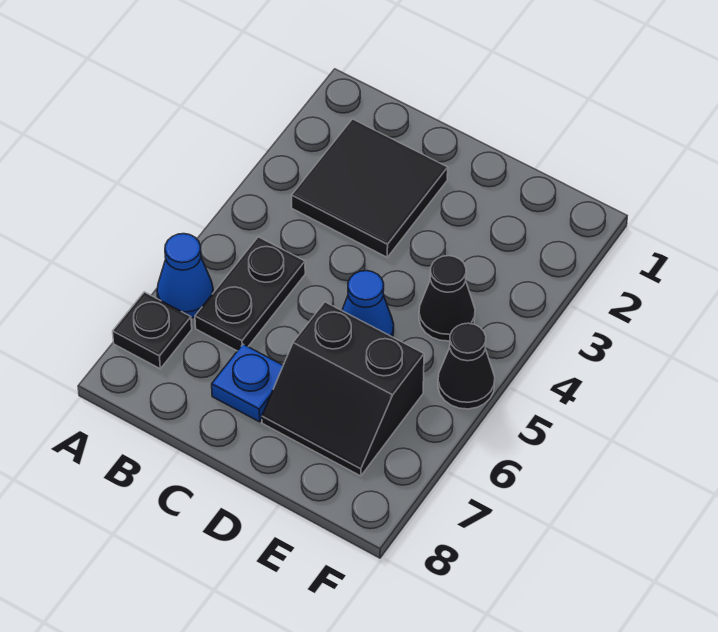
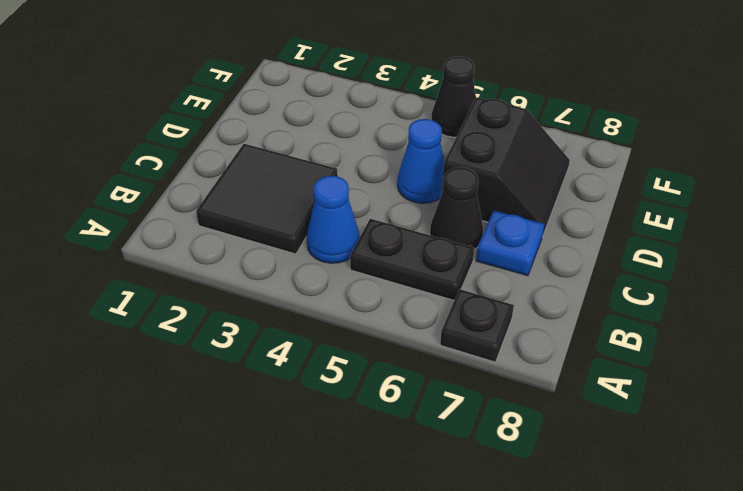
blue 1x1 cone [157,234,213,318] -> blue 1x1 cone moved to [307,176,360,263]
black 1x1 cone [419,256,475,341] -> black 1x1 cone moved to [430,167,483,250]

